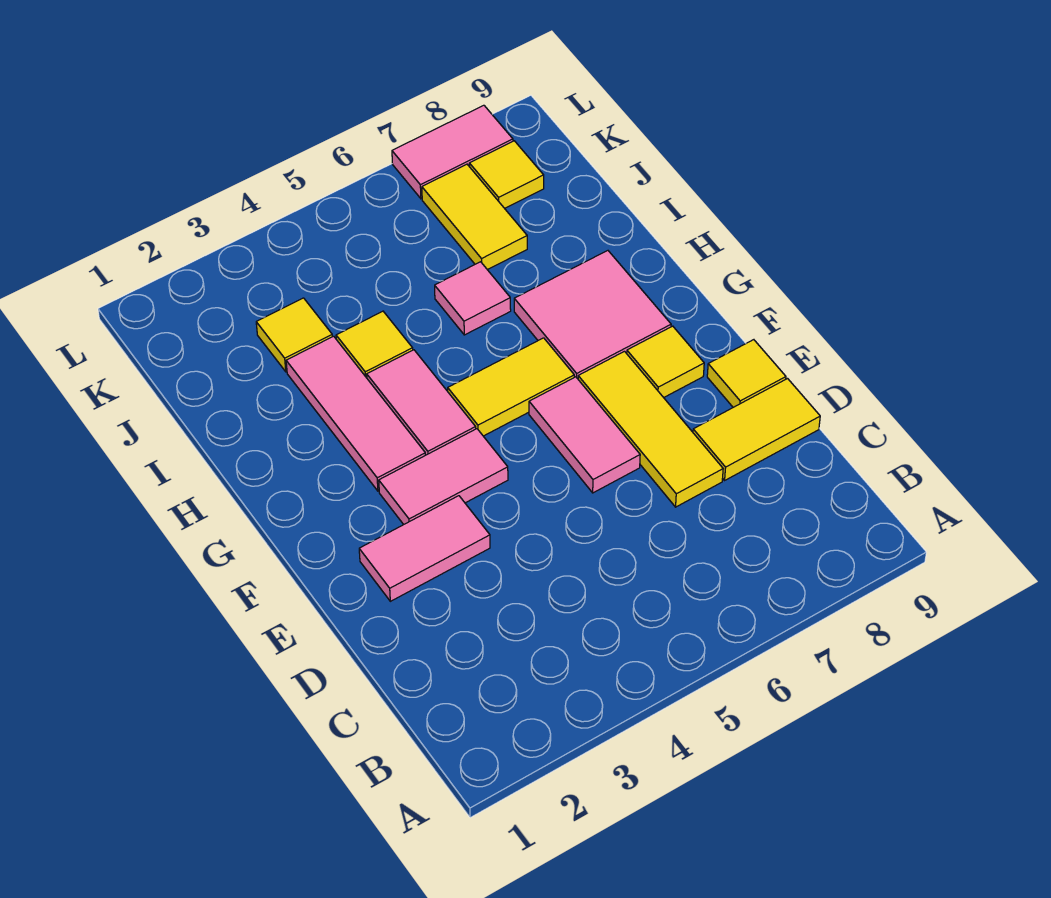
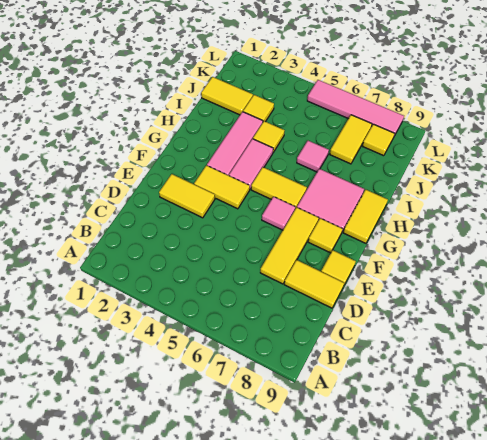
pink 1x2 tile [359,496,490,601] -> yellow 1x2 tile [159,174,215,218]
pink 1x2 tile [529,377,640,493] -> pink 1x1 tile [262,197,295,230]
pink 1x2 tile [379,429,508,525] -> yellow 1x2 tile [194,165,250,209]
none -> yellow 1x2 tile [343,190,388,243]
none -> yellow 1x2 tile [201,77,253,115]
pink 1x2 tile [392,105,513,199] -> pink 1x4 tile [307,80,404,136]

